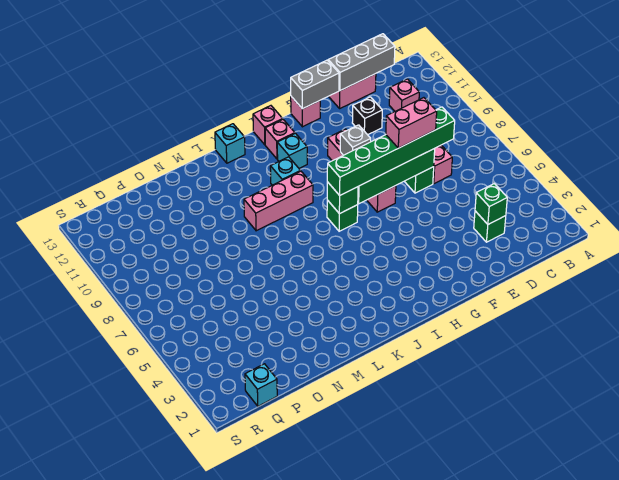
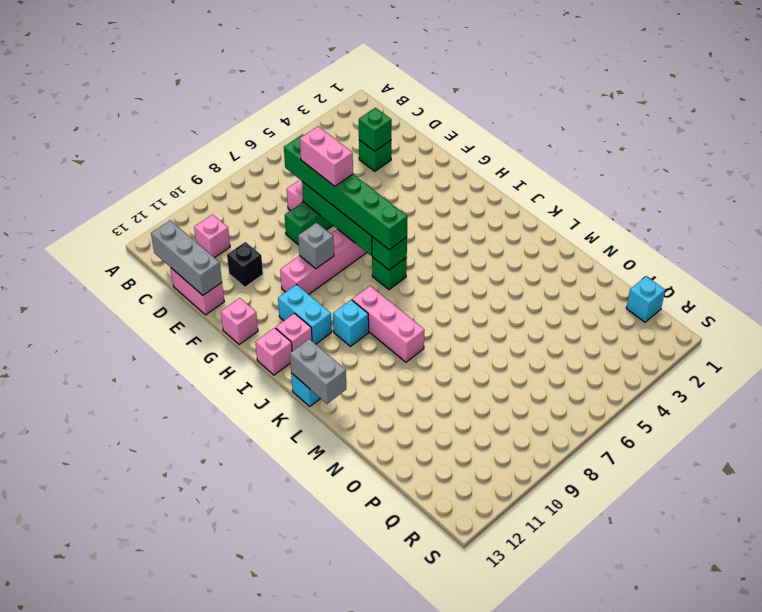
grey 1x2 brick [291,60,339,109] -> grey 1x2 brick moved to [290,339,346,404]
cyan 1x1 brick [277,133,307,168] -> cyan 1x2 brick [278,284,332,344]

